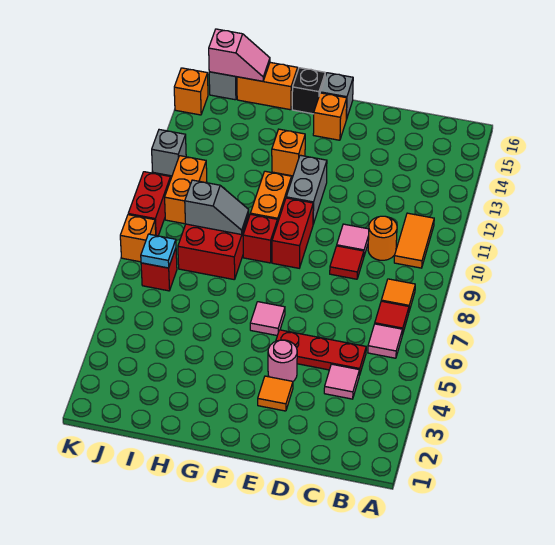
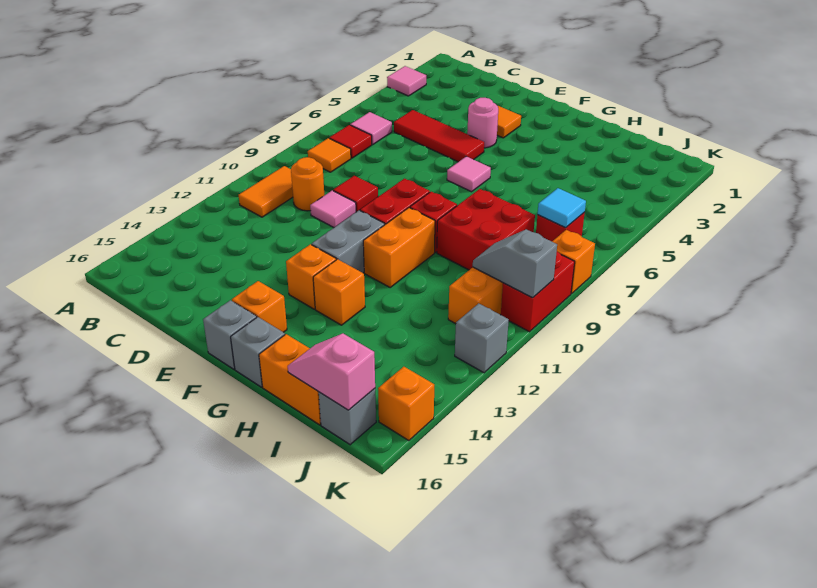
pink 1x1 tile [324,364,359,399] -> pink 1x1 tile moved to [387,66,426,96]
red 1x3 plate [276,330,366,375] -> red 1x3 tile [394,110,484,162]
none -> orange 1x1 brick [286,244,336,309]
black 1x1 brick [292,68,325,114] -> grey 1x1 brick [231,317,285,387]
grey 1x2 slope [185,180,249,234] -> grey 1x2 slope moved to [473,229,557,298]
cyan 1x1 plate [141,234,176,268] -> cyan 1x1 tile [538,188,586,228]

